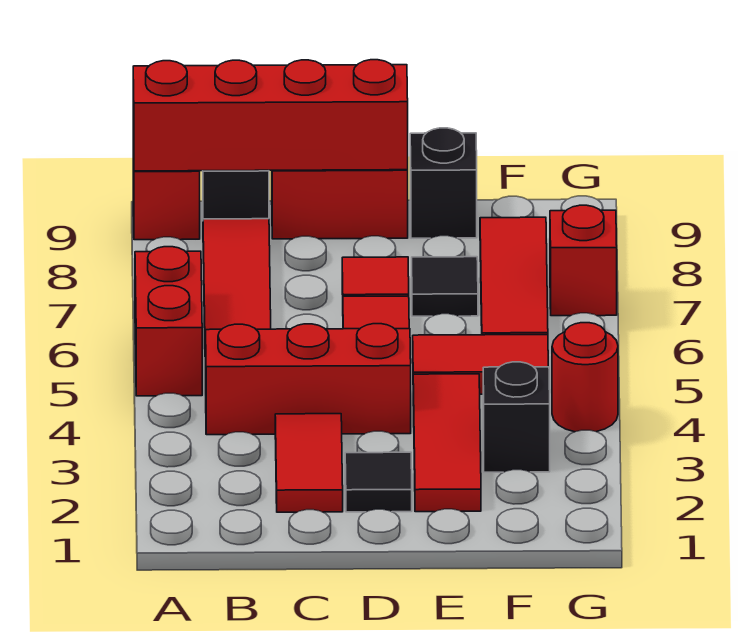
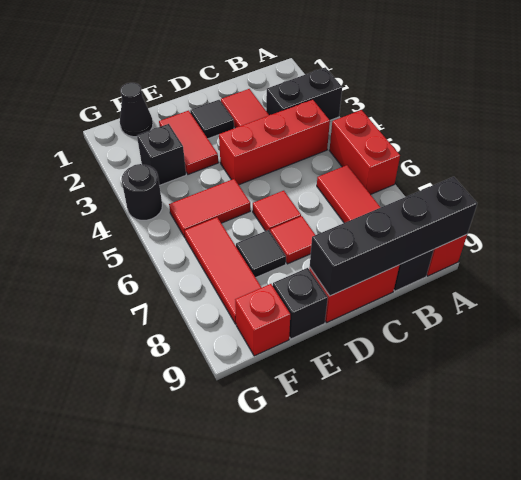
none -> black 1x2 brick [266,67,342,120]
red 1x4 brick [133,60,408,171] -> black 1x4 brick [310,177,477,296]
red 1x3 tile [413,374,481,512] -> red 1x2 tile [159,111,218,174]
none -> black 1x1 cone [120,83,153,137]
red 1x1 round brick [552,323,618,432] -> black 1x1 round brick [122,164,162,220]
red 1x1 brick [550,205,617,316] -> red 1x1 brick moved to [235,284,290,356]

